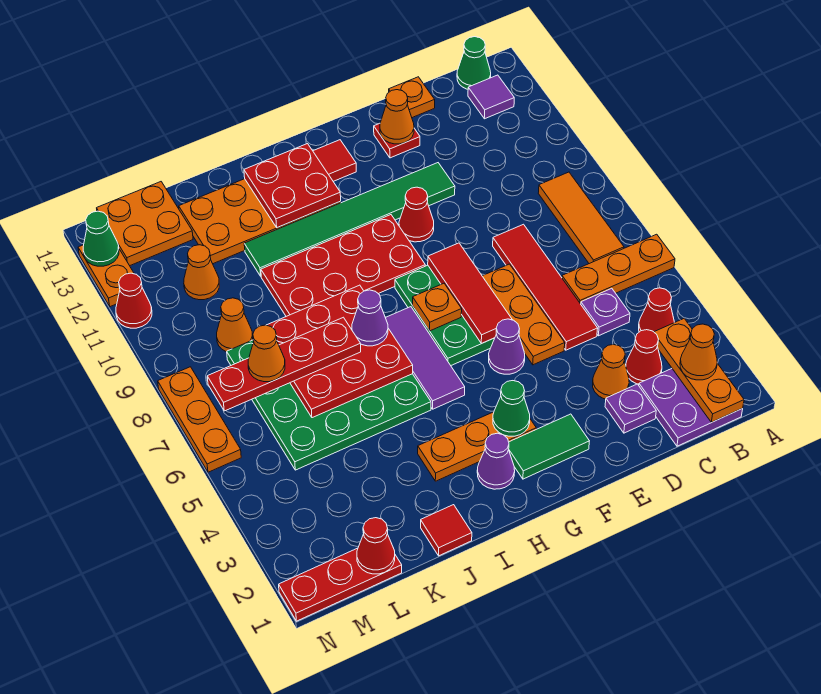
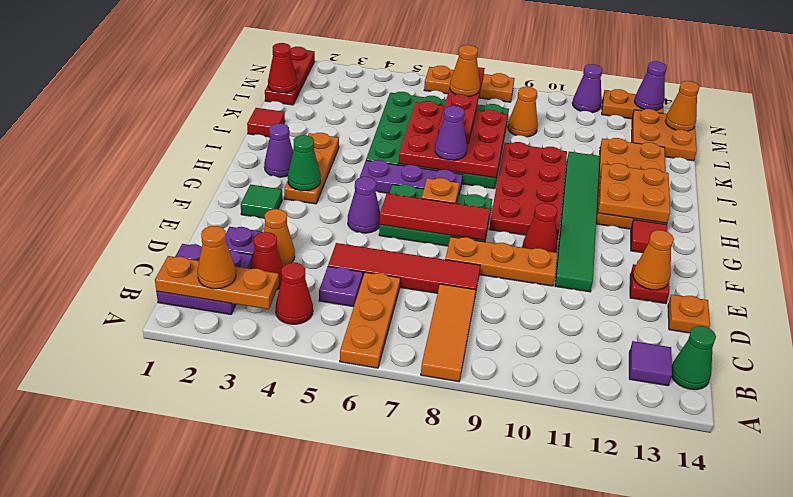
orange 1x3 tile [538,172,624,264] -> orange 1x3 tile turned to [421,284,476,382]
orange 1x3 plate [482,264,565,365] -> orange 1x3 plate moved to [445,237,557,286]
green 1x2 tile [509,414,589,479] -> green 1x1 tile [241,185,282,218]
purple 1x3 tile [385,307,465,409] -> purple 1x3 plate [360,160,463,194]
red 2x2 plate [244,144,341,228] -> orange 2x2 plate [598,163,670,223]
orange 1x1 cone [184,245,219,300] -> orange 1x1 cone moved to [665,81,699,131]
red 1x1 cone [116,273,152,328] -> purple 1x1 cone [572,64,603,113]
green 1x1 cone [83,211,119,266] -> purple 1x1 cone [634,61,667,110]

